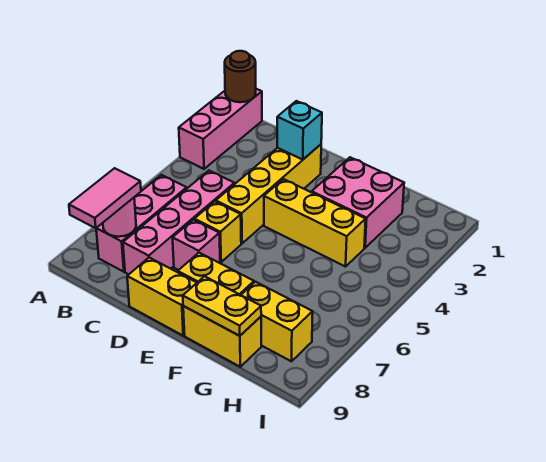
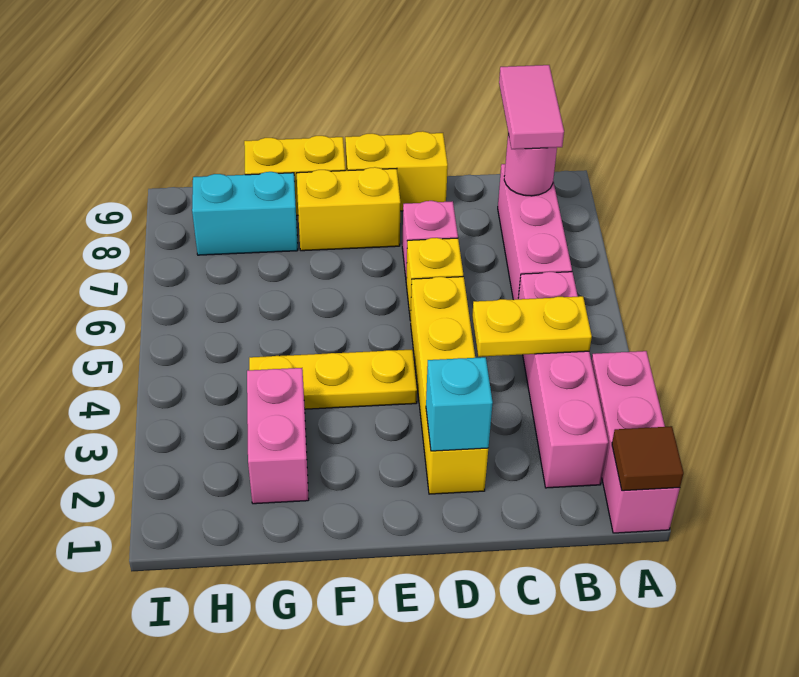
brown 1x1 round brick [225,51,256,102] -> brown 1x1 tile [612,426,684,491]
pink 1x4 brick [123,171,234,274] -> pink 1x4 brick moved to [518,272,608,488]
yellow 1x3 brick [264,179,366,267] -> yellow 1x3 plate [249,349,417,409]
pink 2x2 brick [312,157,404,248] -> pink 1x2 brick [247,368,309,504]
yellow 1x2 plate [183,276,261,336] -> yellow 1x2 plate moved to [472,296,592,357]
yellow 1x2 brick [241,282,313,361] -> cyan 1x2 brick [192,172,298,255]

